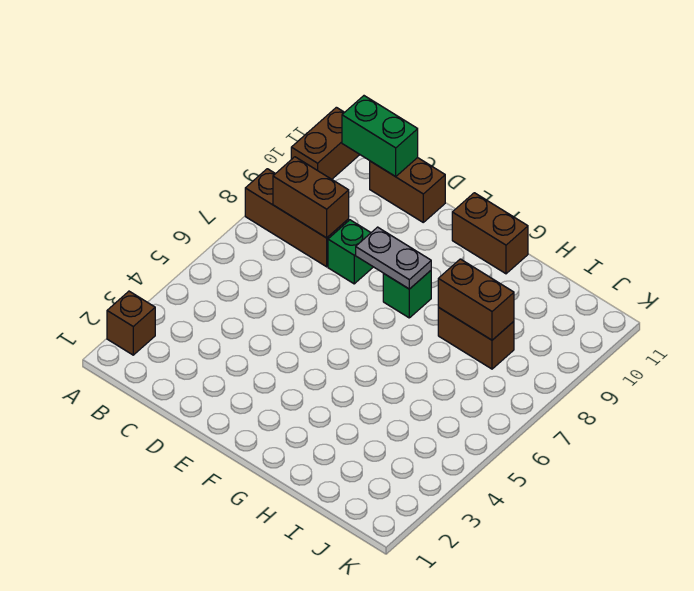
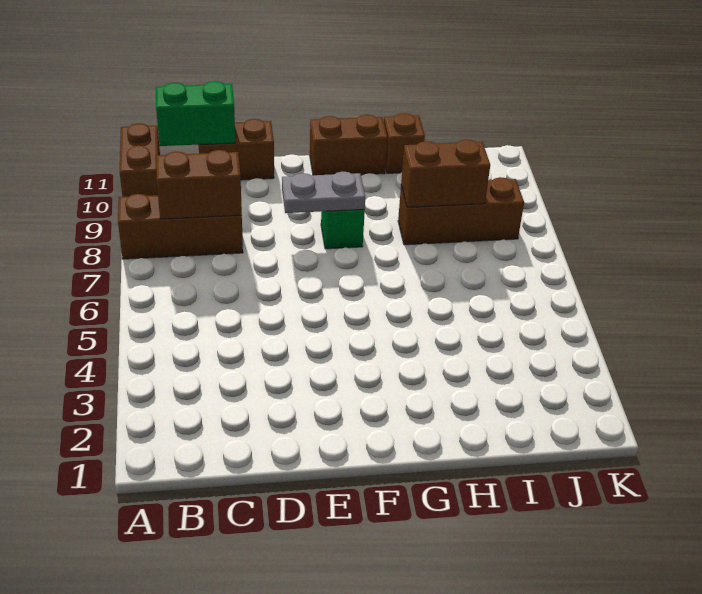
brown 1x1 brick [107,291,155,355] -> brown 1x1 brick moved to [384,113,425,173]
green 1x1 brick [328,220,373,284] -> none
brown 1x2 brick [438,308,514,369] -> brown 1x3 brick [398,177,524,245]

